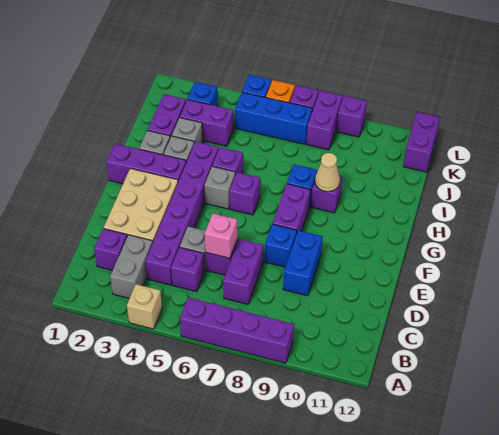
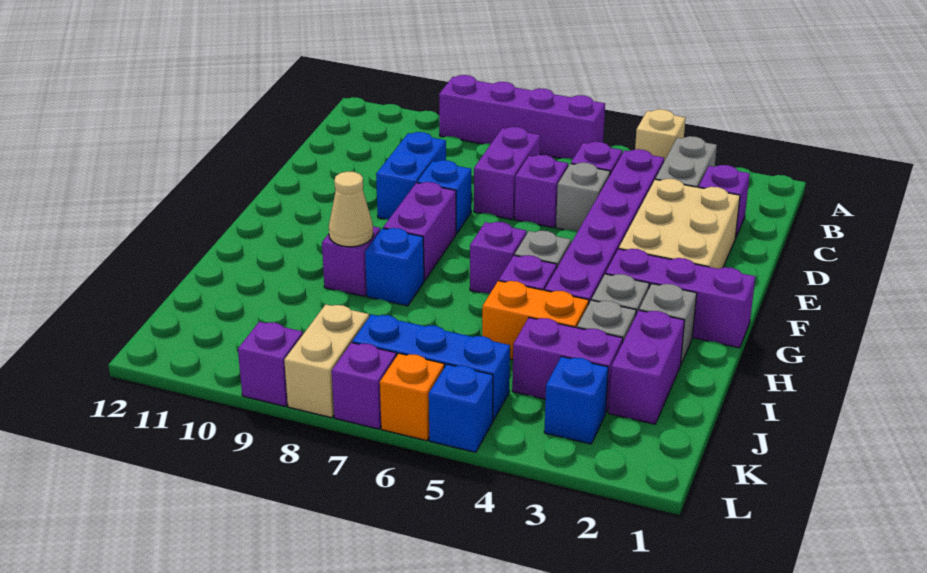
pink 1x1 brick [205,214,238,258] -> none
none -> orange 1x2 brick [482,281,589,359]
purple 1x2 brick [306,90,343,150] -> tan 1x2 brick [284,304,369,418]
purple 1x2 brick [403,112,440,172] -> none

